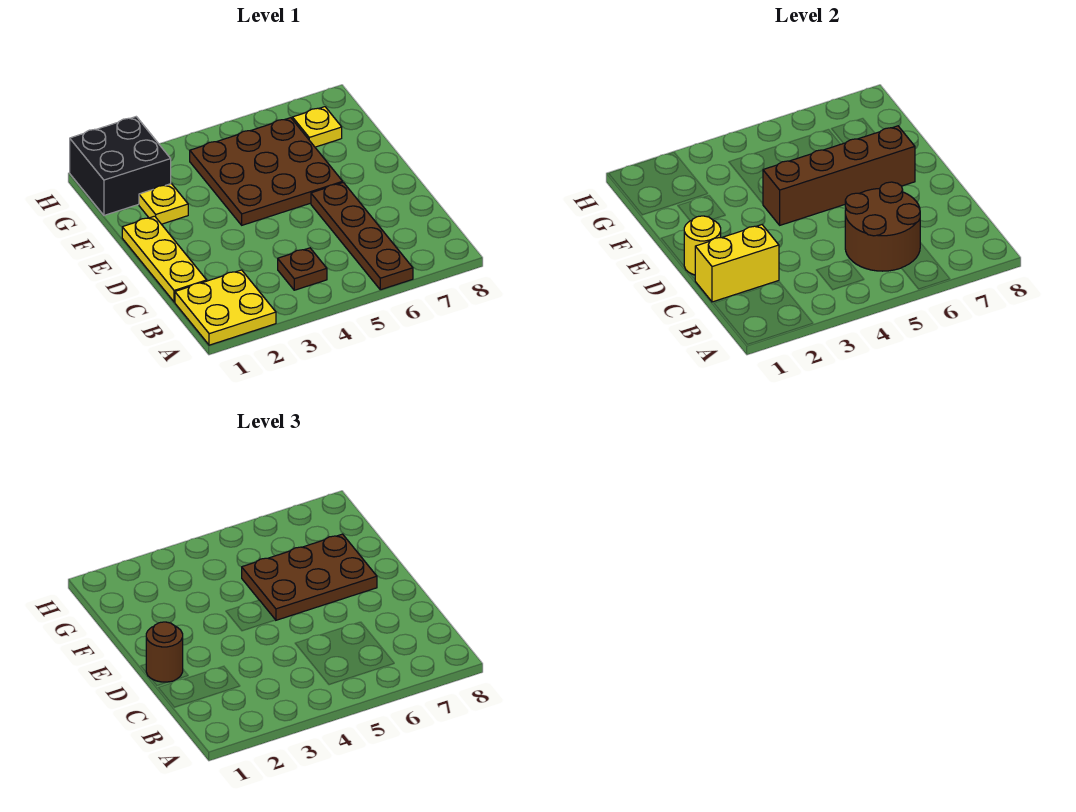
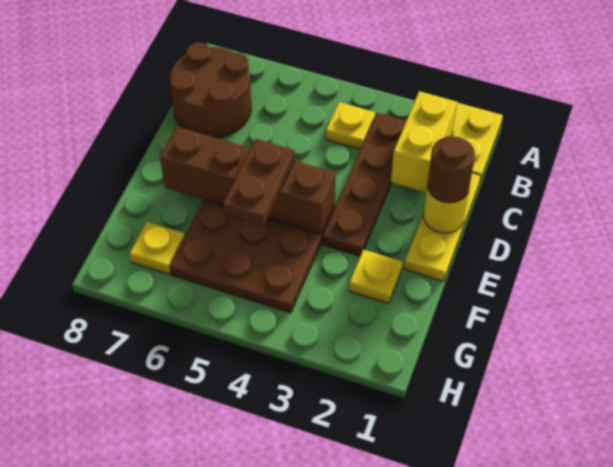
brown 1x4 plate [311,182,413,290] -> brown 1x4 plate moved to [323,113,406,256]
brown 1x1 plate [278,248,327,290] -> yellow 1x1 plate [326,102,375,150]
brown 2x2 round brick [845,182,920,271] -> brown 2x2 round brick moved to [170,42,251,138]
yellow 1x2 brick [695,225,779,302] -> yellow 1x2 brick turned to [391,91,457,193]
brown 2x3 plate [242,534,377,620] -> brown 1x2 plate [223,139,295,226]
black 2x2 brick [70,117,171,215] -> none

